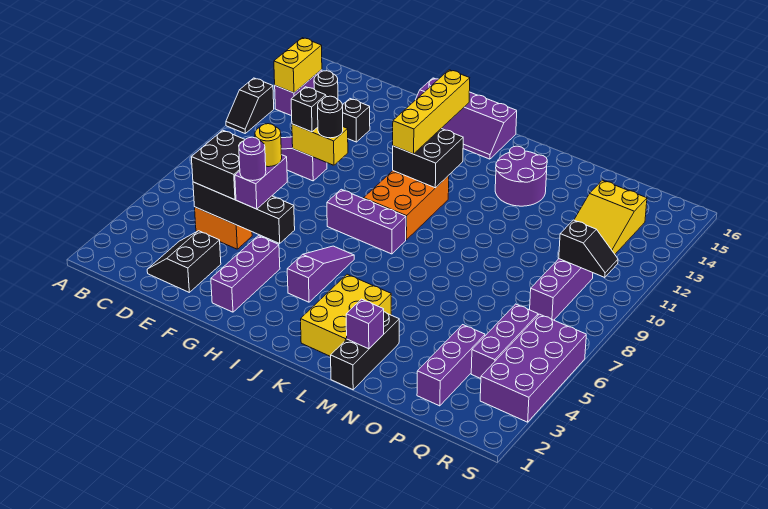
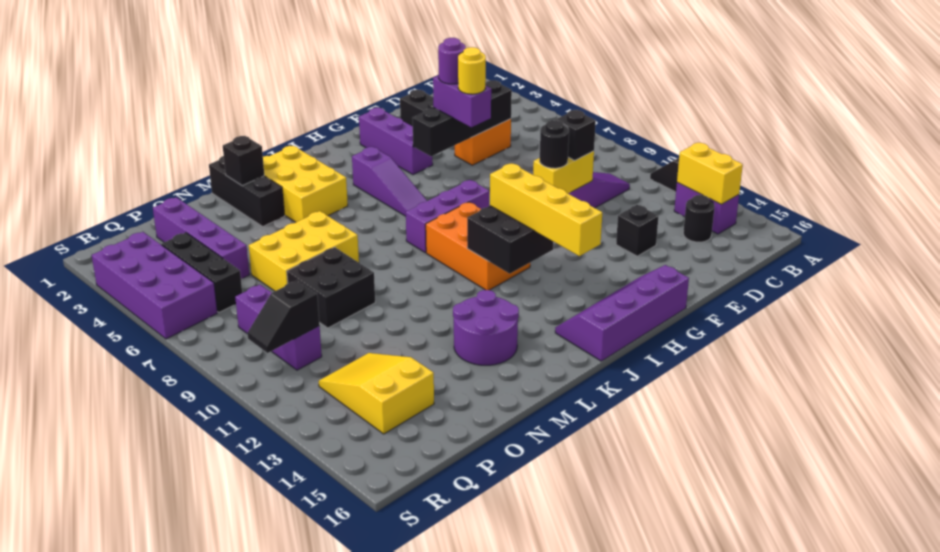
black 2x2 brick [191,130,245,200] -> black 2x2 brick moved to [287,247,375,328]
purple 1x1 brick [346,299,384,349] -> black 1x1 brick [223,136,264,186]
none -> yellow 2x3 brick [249,211,359,291]
purple 1x3 brick [417,325,485,406] -> purple 1x4 brick [153,197,249,279]
purple 1x3 brick [471,304,538,379] -> black 1x3 brick [162,233,242,312]

